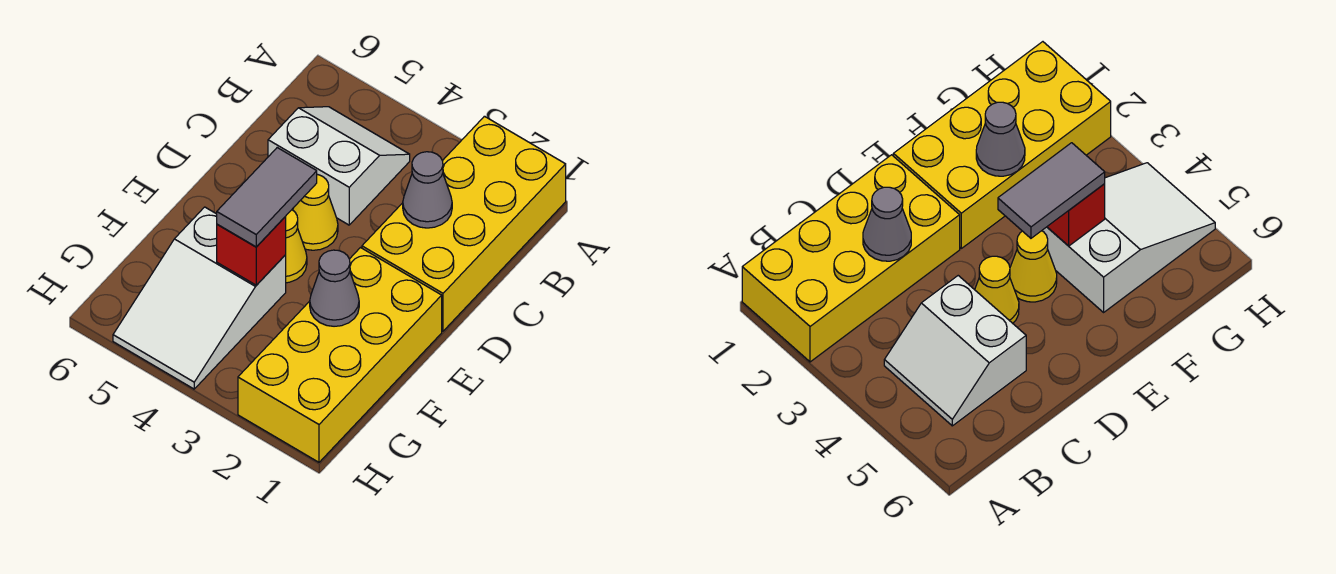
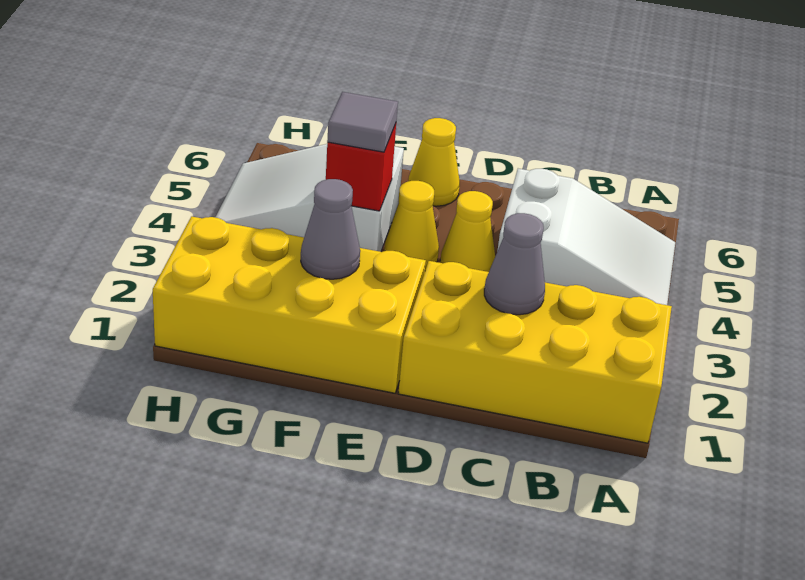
white 2x2 slope [268,107,410,225] -> white 2x3 slope [498,169,675,305]
grey 1x2 tile [217,148,317,247] -> grey 1x1 tile [327,92,398,152]
none -> yellow 1x1 cone [408,118,460,206]

